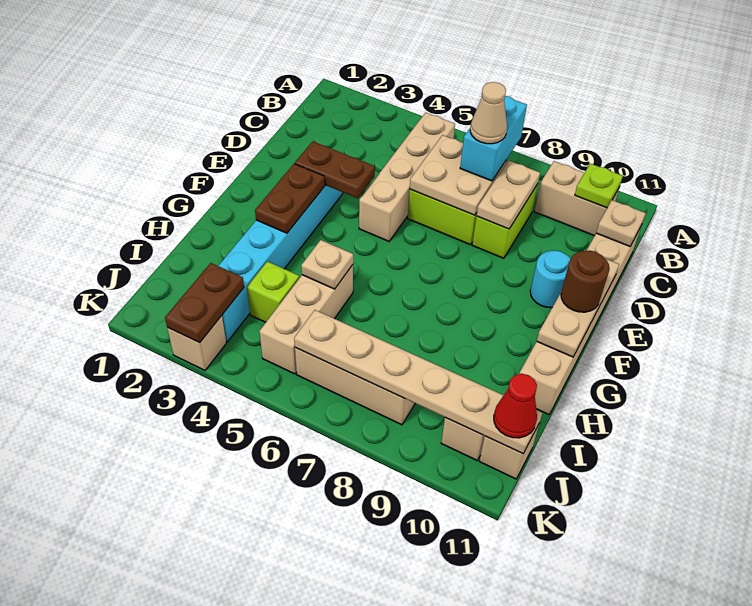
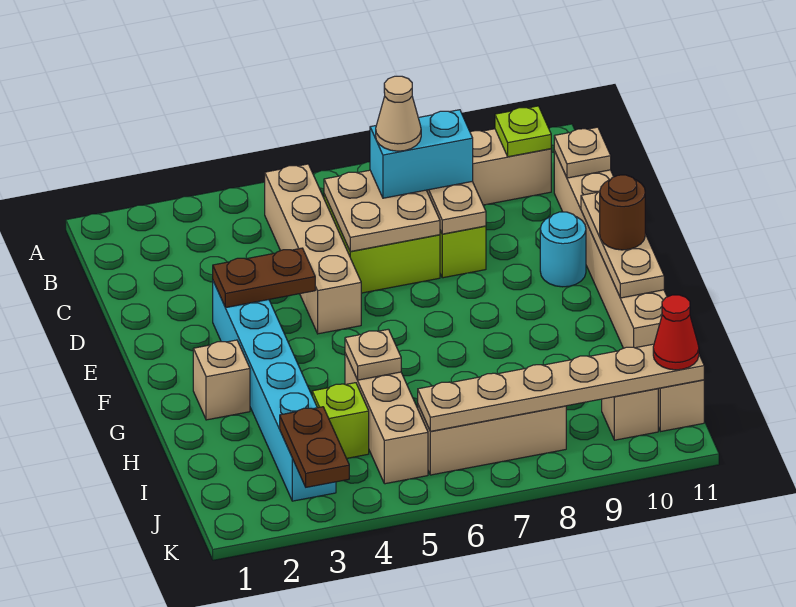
cyan 1x2 brick [460,96,527,181] -> cyan 1x2 brick turned to [370,110,473,198]
brown 1x2 plate [255,164,325,233] -> none
tan 1x1 brick [167,316,226,370] -> tan 1x1 brick moved to [193,340,250,420]

